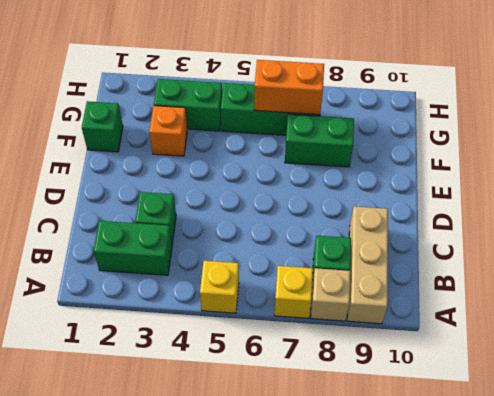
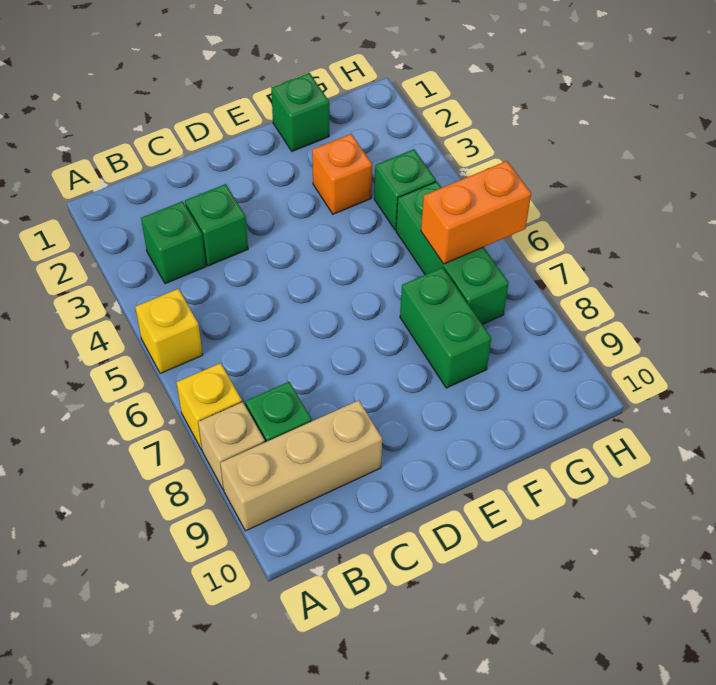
green 1x2 brick [94,221,172,275] -> green 1x1 brick [141,201,206,284]
green 1x2 brick [154,79,222,131] -> green 1x1 brick [374,149,436,230]
orange 1x2 brick [254,60,324,115] -> orange 1x2 brick turned to [421,161,531,264]

